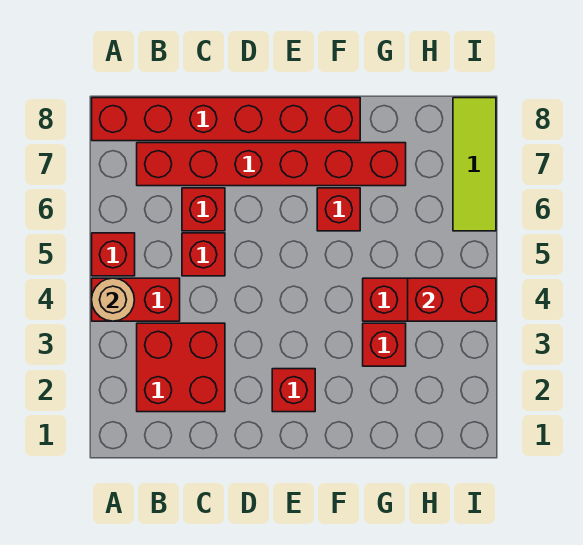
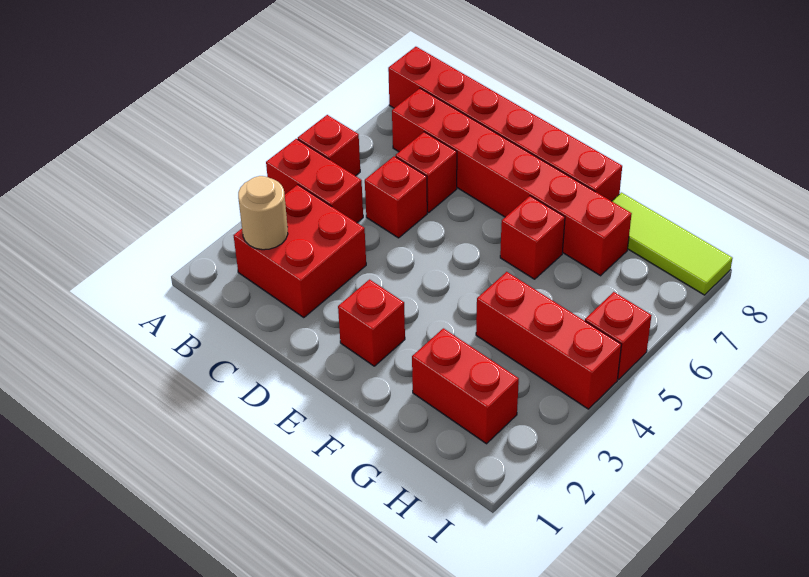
tan 1x1 round brick [92,278,134,321] -> tan 1x1 round brick moved to [238,176,288,250]
red 1x1 brick [363,323,406,366] -> red 1x1 brick moved to [585,292,652,379]
red 1x2 brick [408,278,496,321] -> red 1x2 brick moved to [412,328,519,444]
lime 1x3 tile [453,98,496,231] -> lime 1x3 tile turned to [612,193,733,295]

